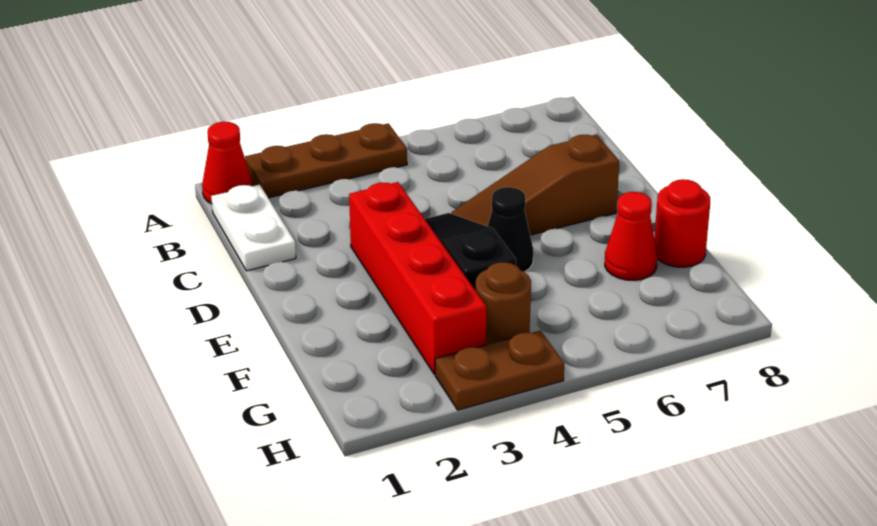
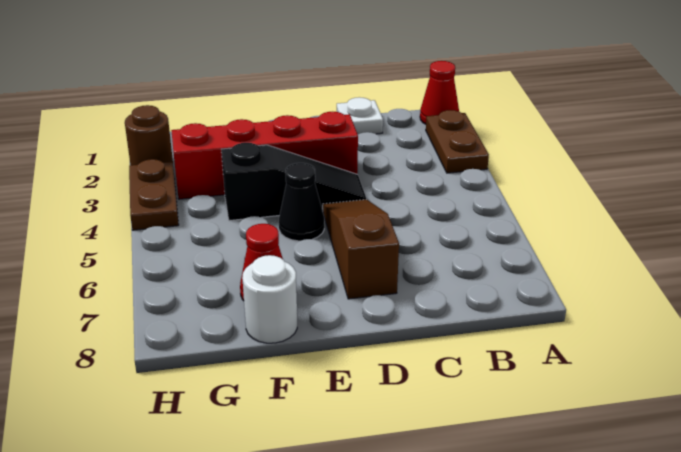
brown 1x3 plate [245,123,407,198] -> brown 1x2 plate [426,110,489,173]
white 1x2 plate [211,185,296,271] -> white 1x1 plate [337,97,383,134]
red 1x1 round brick [654,179,710,267] -> white 1x1 round brick [242,255,297,343]
brown 1x1 round brick [475,262,531,345] -> brown 1x1 round brick moved to [125,105,173,165]

